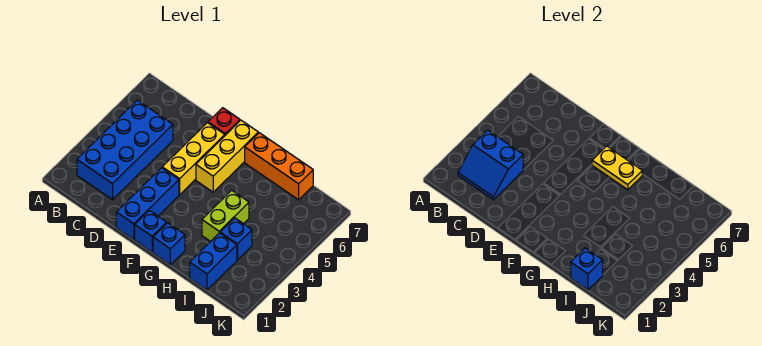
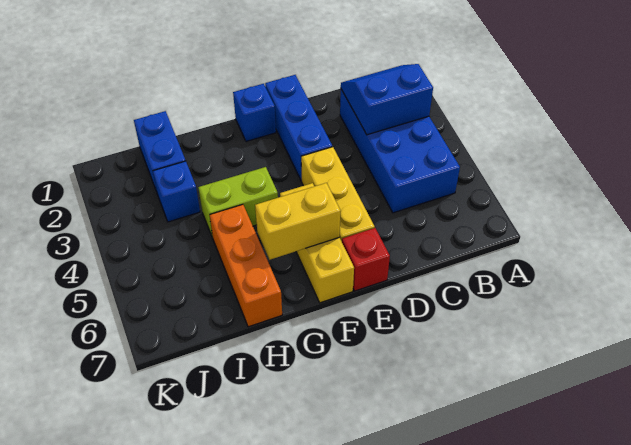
yellow 1x2 plate [592,146,642,190] -> yellow 1x2 brick [255,183,341,260]
blue 1x1 brick [153,223,185,265] -> none
orange 1x3 brick [245,133,313,200] -> orange 1x3 brick turned to [210,205,282,327]
lime 1x2 brick [202,190,249,242] -> lime 1x2 brick turned to [198,167,278,238]
blue 1x1 brick [571,248,603,290] -> none

